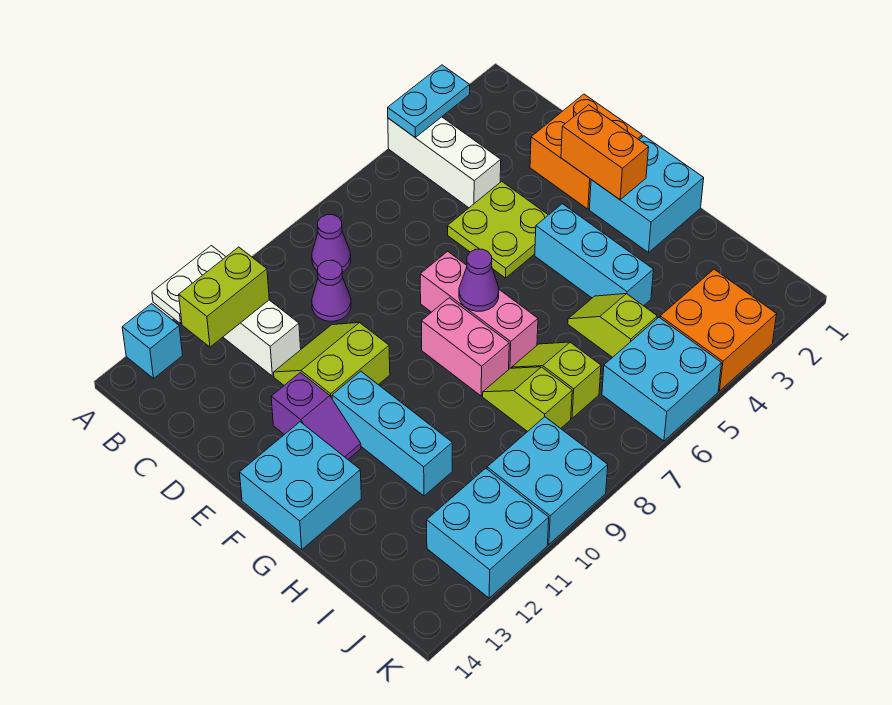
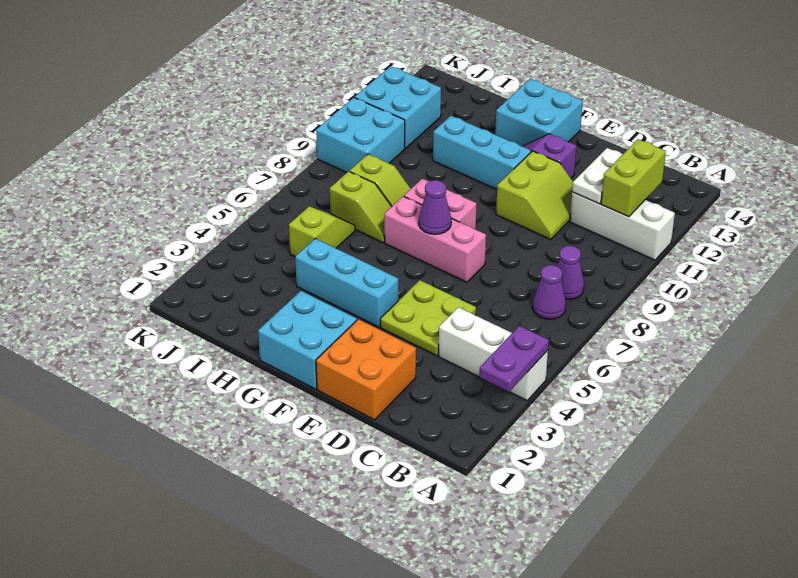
cyan 1x2 plate [388,65,470,137] -> purple 1x2 plate [479,326,549,392]
white 1x2 plate [152,246,226,324] -> white 1x2 plate moved to [572,148,623,204]
cyan 1x1 brick [122,304,183,378] -> none
purple 1x1 cone [312,260,351,321] -> purple 1x1 cone moved to [533,265,566,319]
orange 1x2 brick [561,105,649,200] -> none
lime 1x2 slope [568,294,657,357] -> lime 1x2 slope turned to [289,207,355,257]
orange 2x2 brick [660,269,777,391] -> none
cyan 2x2 brick [602,317,722,441] -> none

